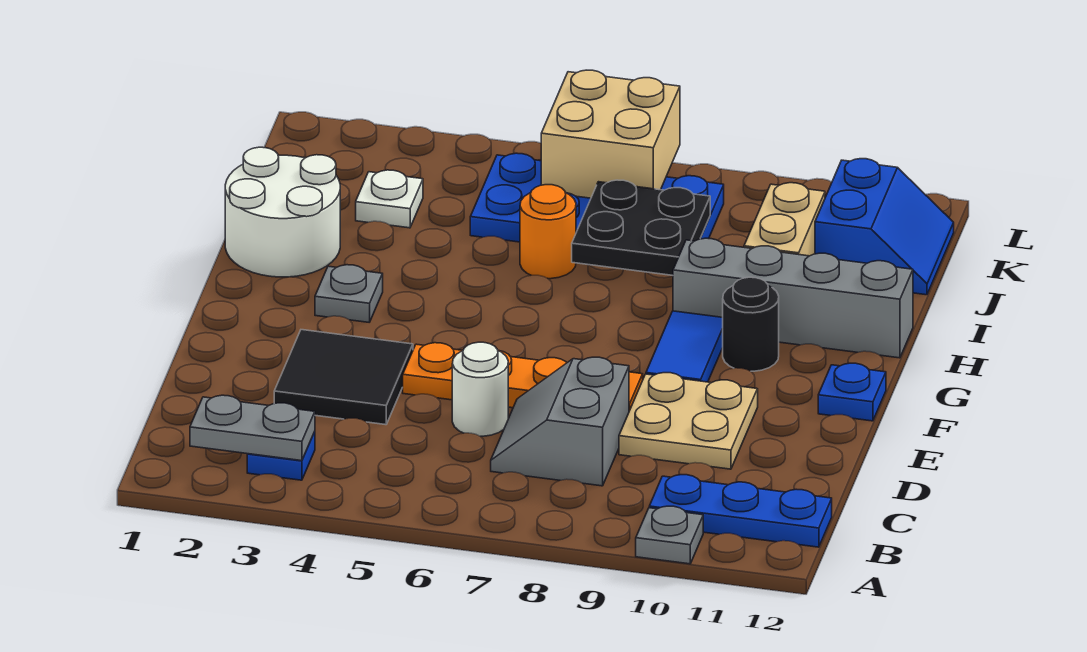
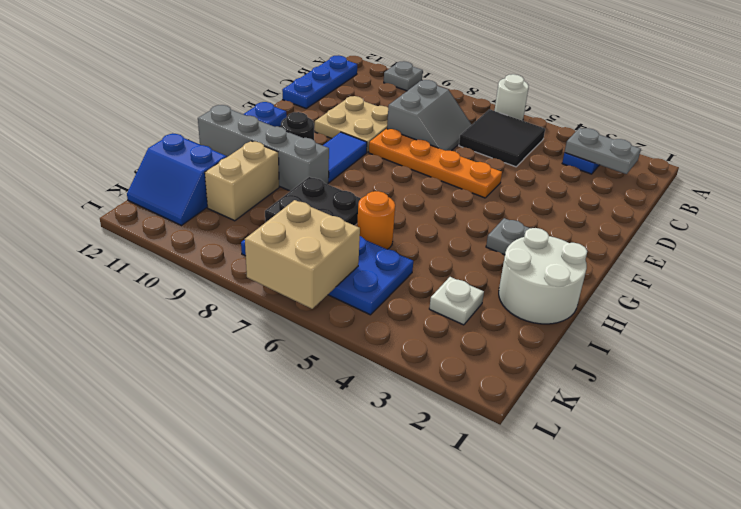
blue 1x3 plate [649,475,832,547] -> blue 1x3 plate turned to [282,55,357,108]
black 2x2 tile [274,330,413,425] -> black 2x2 tile moved to [459,109,545,167]
white 1x1 round brick [452,342,508,436] -> white 1x1 round brick moved to [495,74,529,121]
blue 2x2 slope [815,159,954,295] -> blue 2x2 slope turned to [127,133,227,225]

